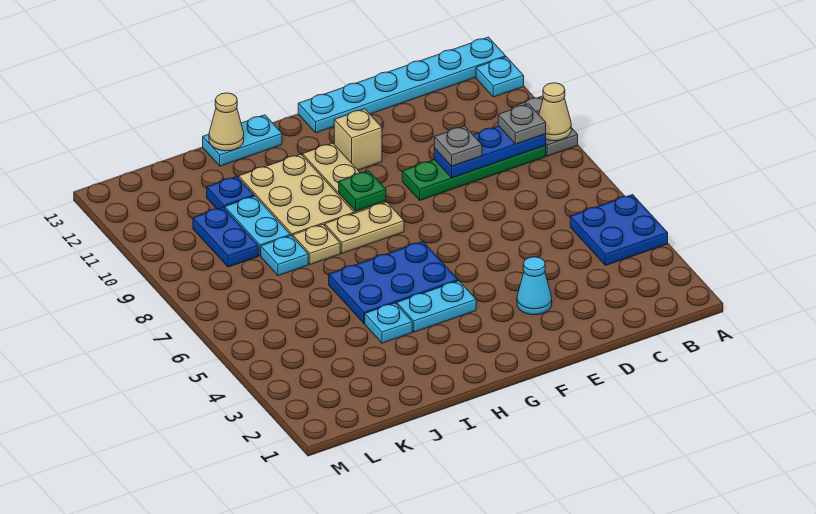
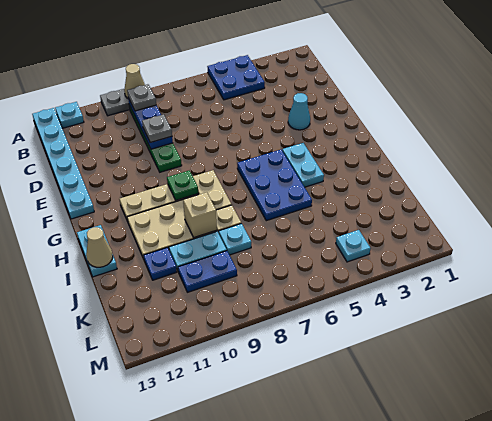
tan 1x1 brick [334,109,382,170] -> tan 1x1 brick moved to [183,192,217,238]
cyan 1x1 plate [365,303,412,343] -> cyan 1x1 plate moved to [336,230,371,262]

